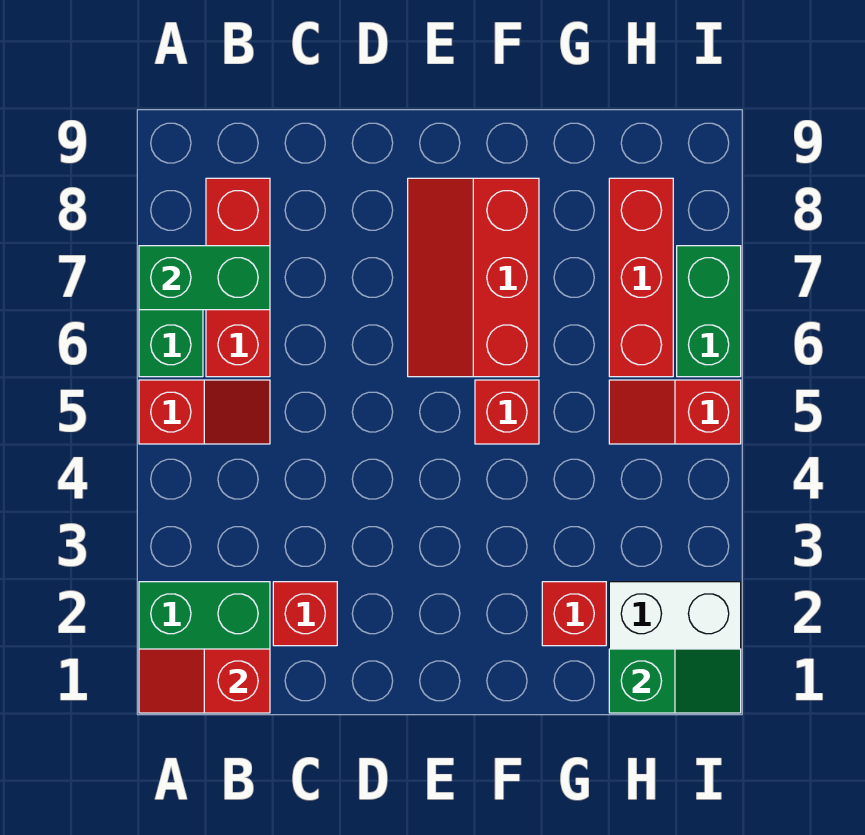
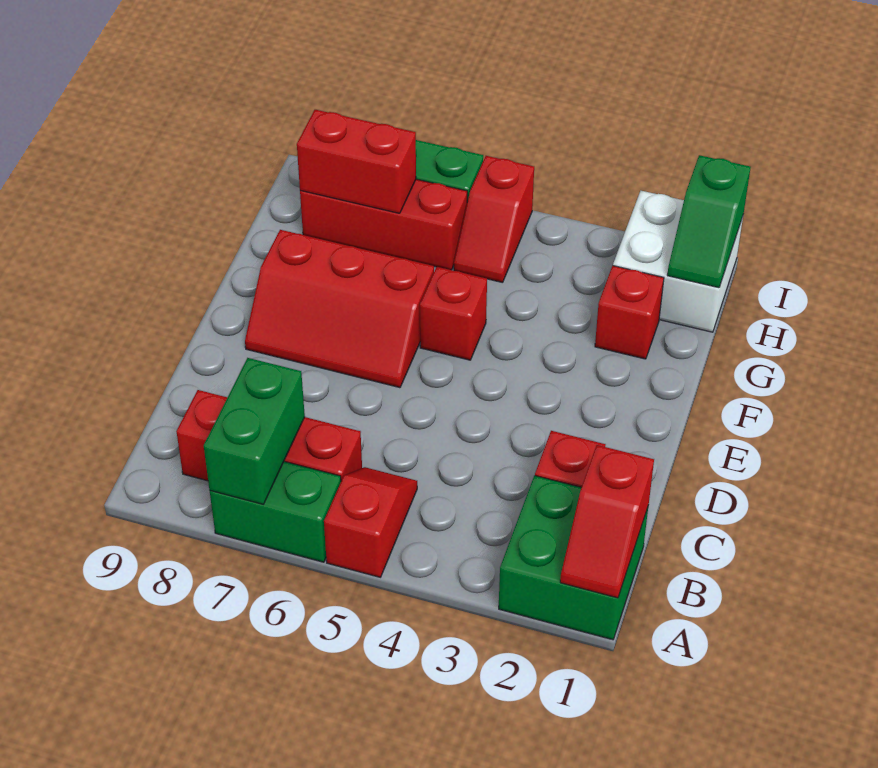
green 1x2 slope [609,649,741,713] -> green 1x2 slope turned to [667,155,751,288]
none -> red 1x2 brick [297,110,416,213]

